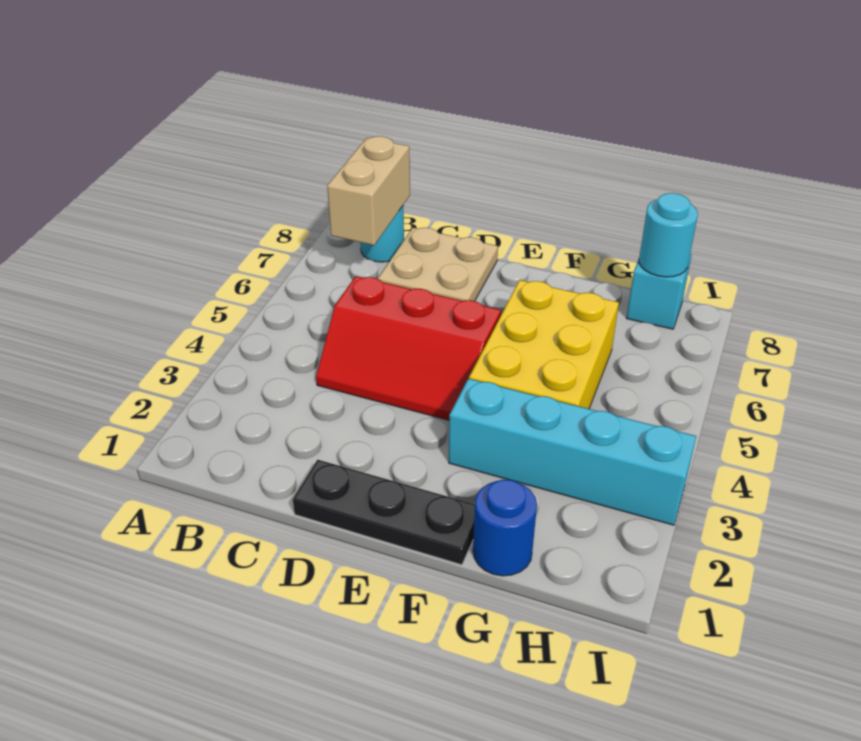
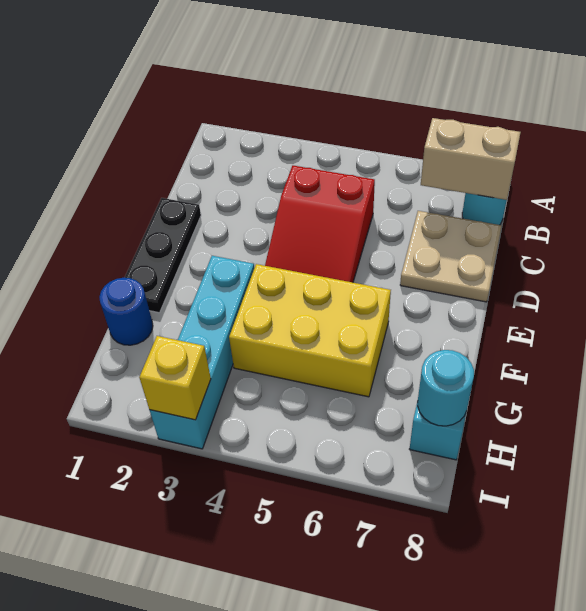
red 2x3 slope [316,276,501,420] -> red 2x3 slope turned to [265,166,375,282]
none -> yellow 1x1 brick [139,336,211,420]

